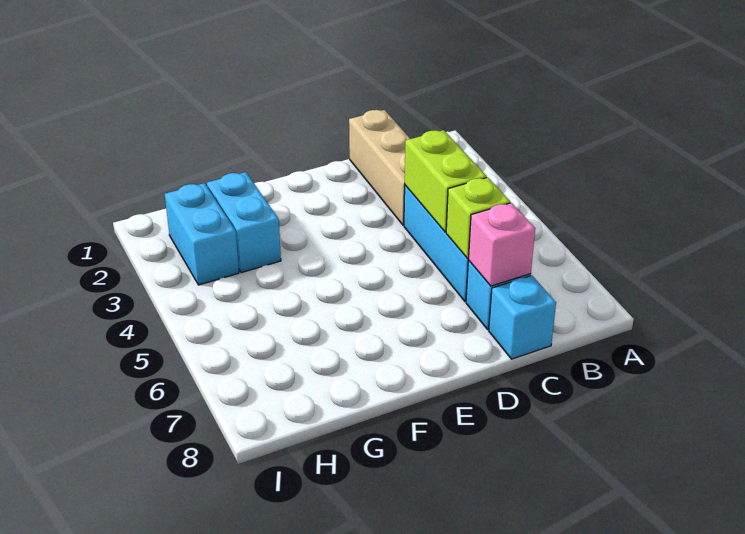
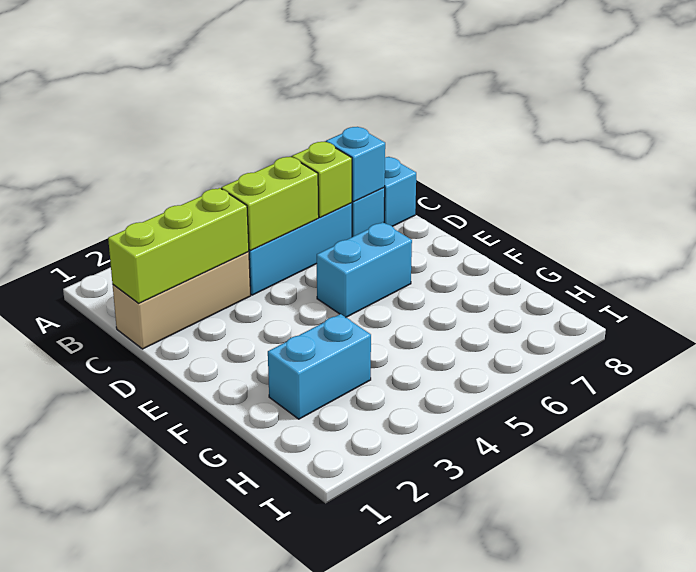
none -> lime 1x3 brick [108,188,249,303]
pink 1x1 brick [468,203,535,286] -> cyan 1x1 brick [326,127,385,202]
cyan 1x2 brick [165,183,239,285] -> cyan 1x2 brick moved to [317,222,412,317]

